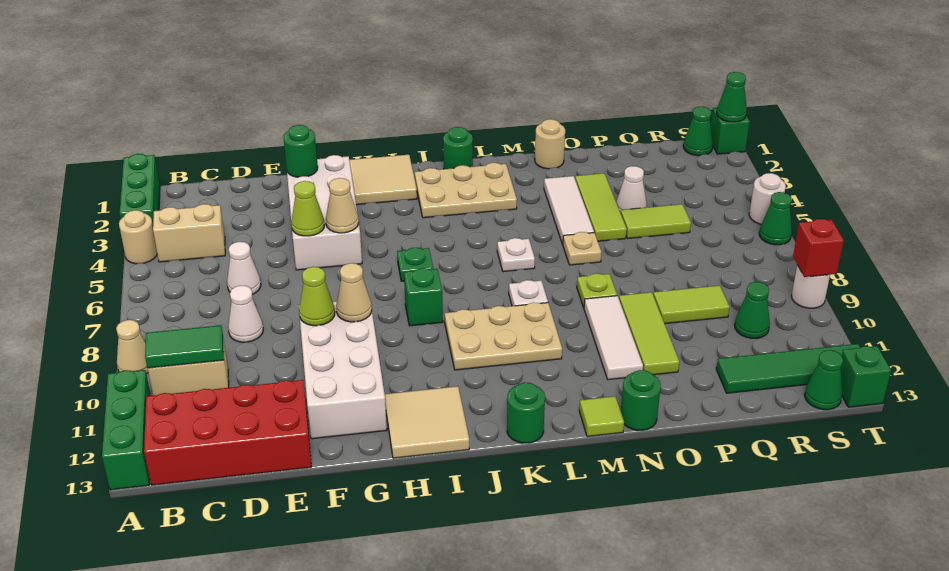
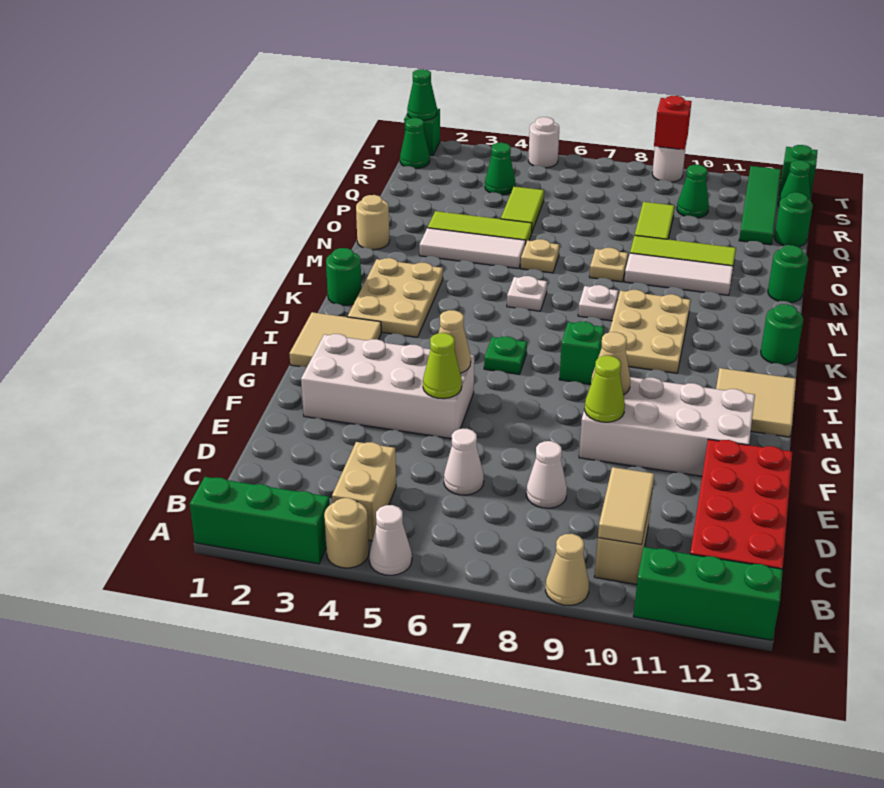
green 1x2 tile [145,325,224,368] -> tan 1x2 tile [598,467,654,545]
green 1x1 round brick [283,125,318,177] -> green 1x1 round brick moved to [774,192,813,247]
lime 1x1 tile [579,396,624,437] -> none
lime 1x1 plate [577,273,617,307] -> tan 1x1 plate [589,248,628,282]
white 1x1 cone [616,166,647,213] -> white 1x1 cone moved to [369,505,412,575]
green 1x1 cone [759,192,792,245] -> green 1x1 cone moved to [485,143,515,195]

